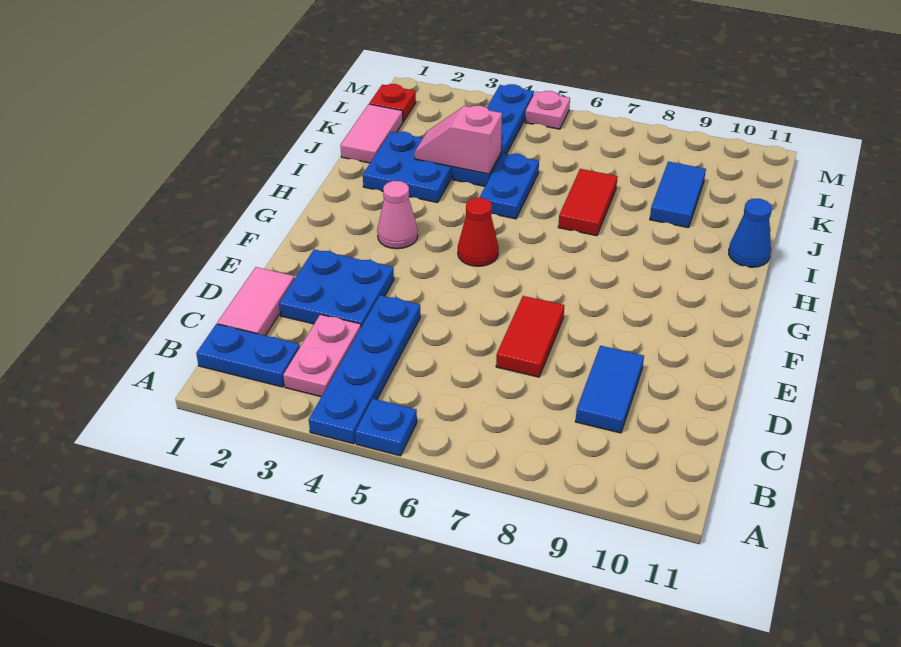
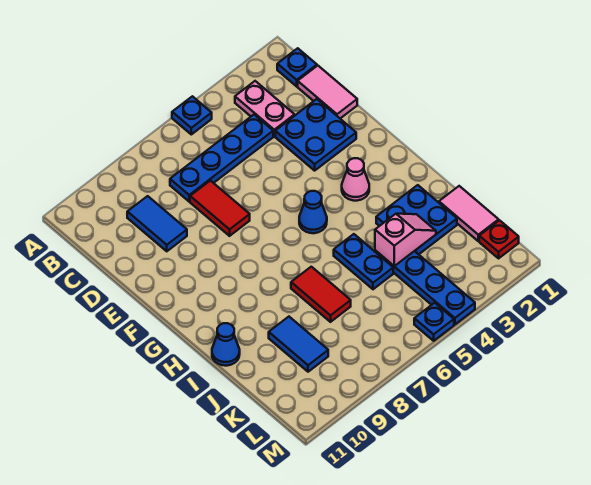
blue 1x4 plate [309,295,420,444] -> blue 1x4 plate turned to [170,115,273,201]
blue 1x2 plate [196,324,300,387] -> blue 1x1 plate [277,48,317,86]
red 1x1 cone [458,198,499,266] -> blue 1x1 cone [299,191,327,233]
pink 1x1 plate [525,91,570,129] -> blue 1x1 plate [414,303,454,341]

